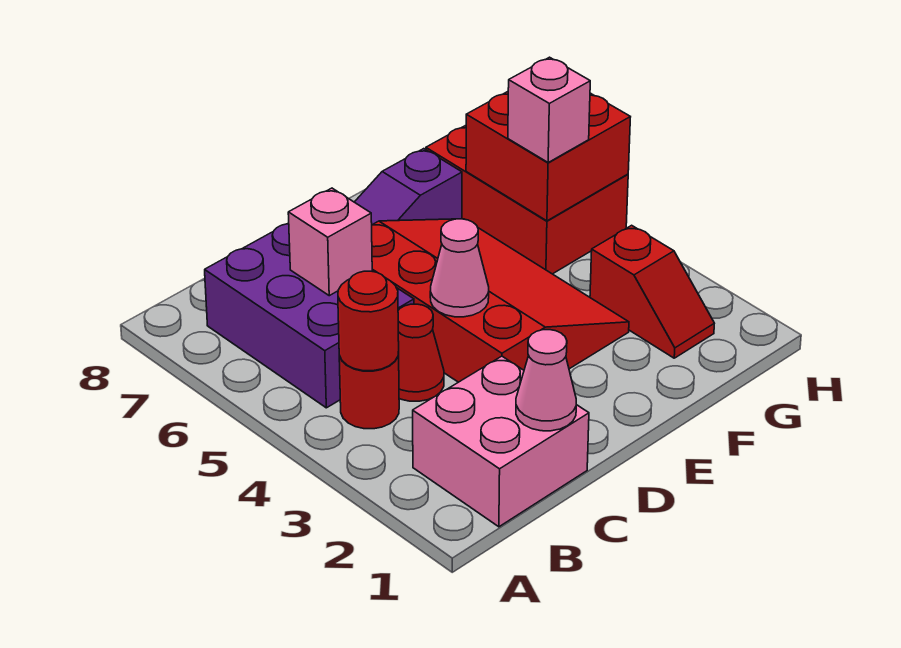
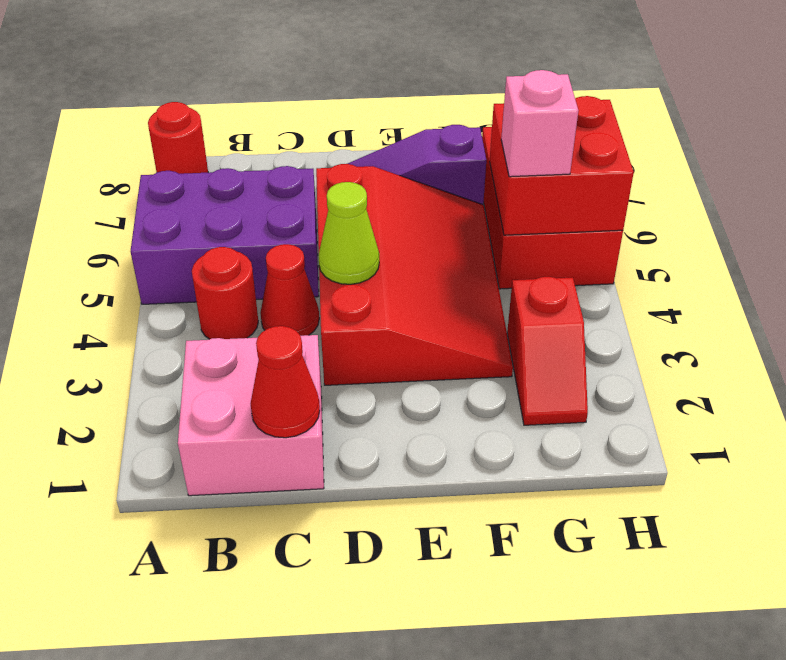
red 1x1 round brick [338,271,399,371] -> red 1x1 round brick moved to [148,102,208,174]
purple 2x3 brick [205,223,414,408] -> purple 2x3 brick turned to [131,166,319,304]
pink 1x1 cone [516,330,576,431] -> red 1x1 cone [250,326,320,438]
pink 1x1 brick [288,188,372,296] -> none
pink 1x1 cone [430,219,489,317] -> lime 1x1 cone [318,182,379,284]

